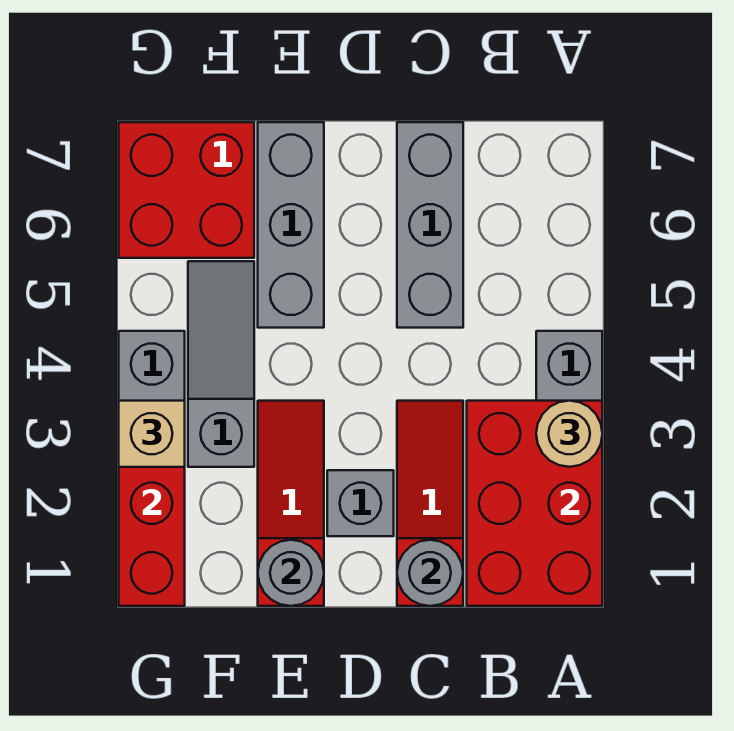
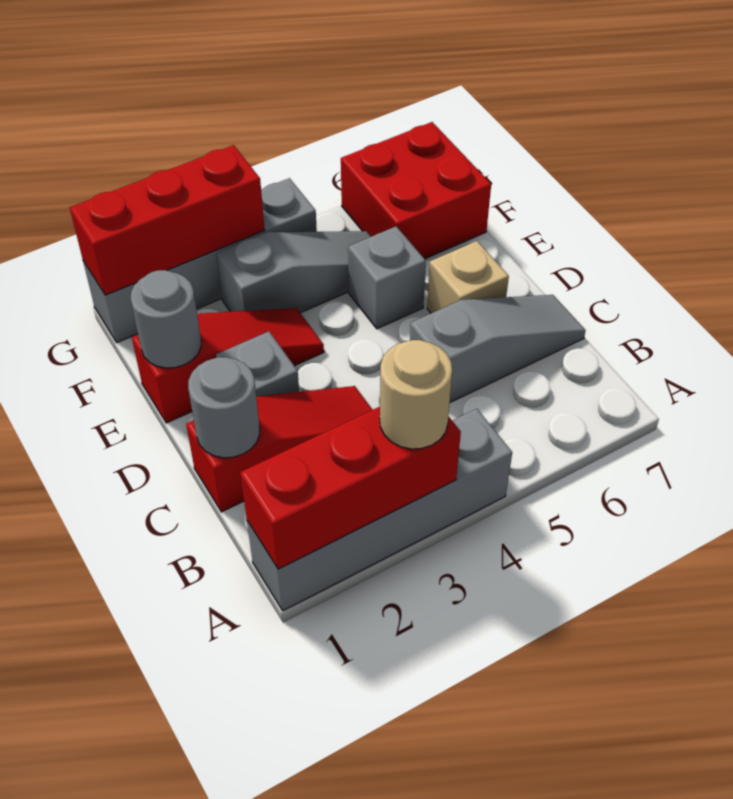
red 2x3 brick [467,401,602,606] -> red 1x3 brick [240,407,461,569]
grey 1x3 brick [397,122,463,328] -> grey 1x3 slope [410,295,586,402]
grey 1x3 brick [258,122,324,328] -> grey 1x1 brick [348,226,426,329]
tan 1x1 brick [119,401,185,467] -> tan 1x1 brick moved to [427,241,509,313]

